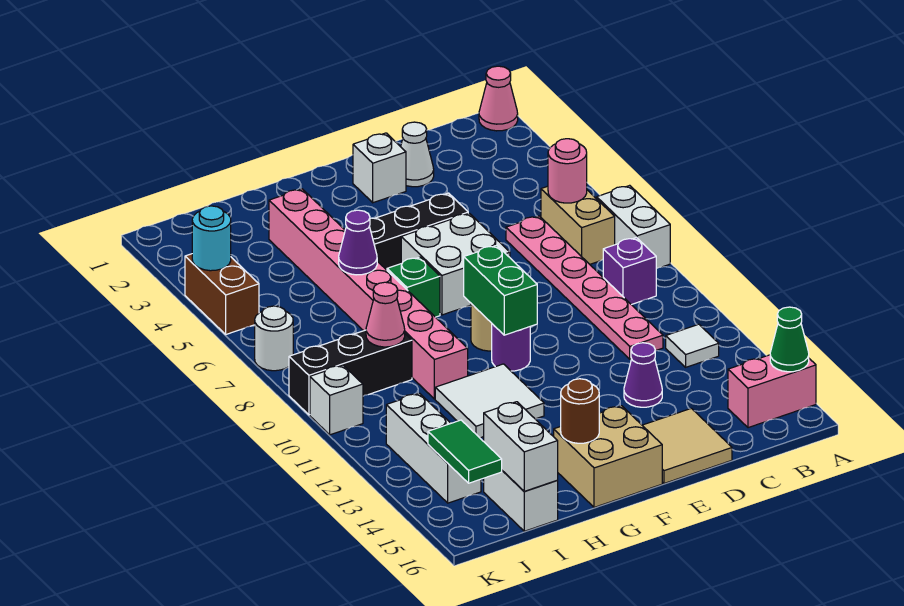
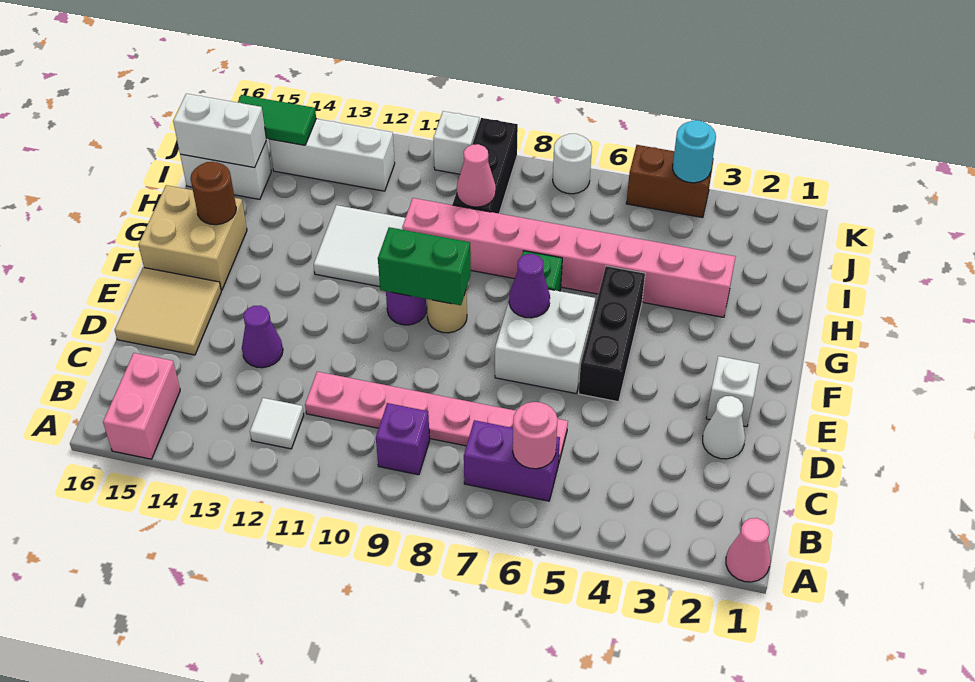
white 1x2 brick [597,185,670,269] -> none
green 1x1 cone [770,307,809,372] -> none
tan 1x2 brick [541,186,615,264] -> purple 1x2 brick [464,420,560,501]
purple 1x1 cone [339,210,377,275] -> purple 1x1 cone moved to [509,254,550,318]

